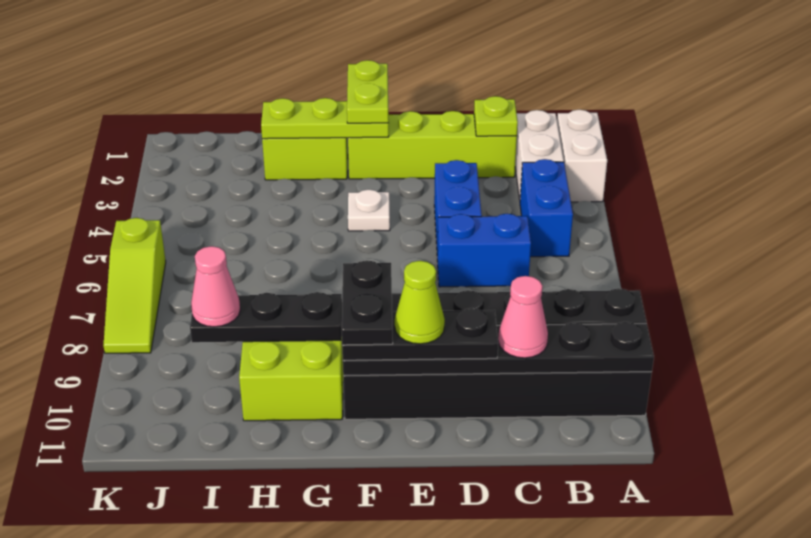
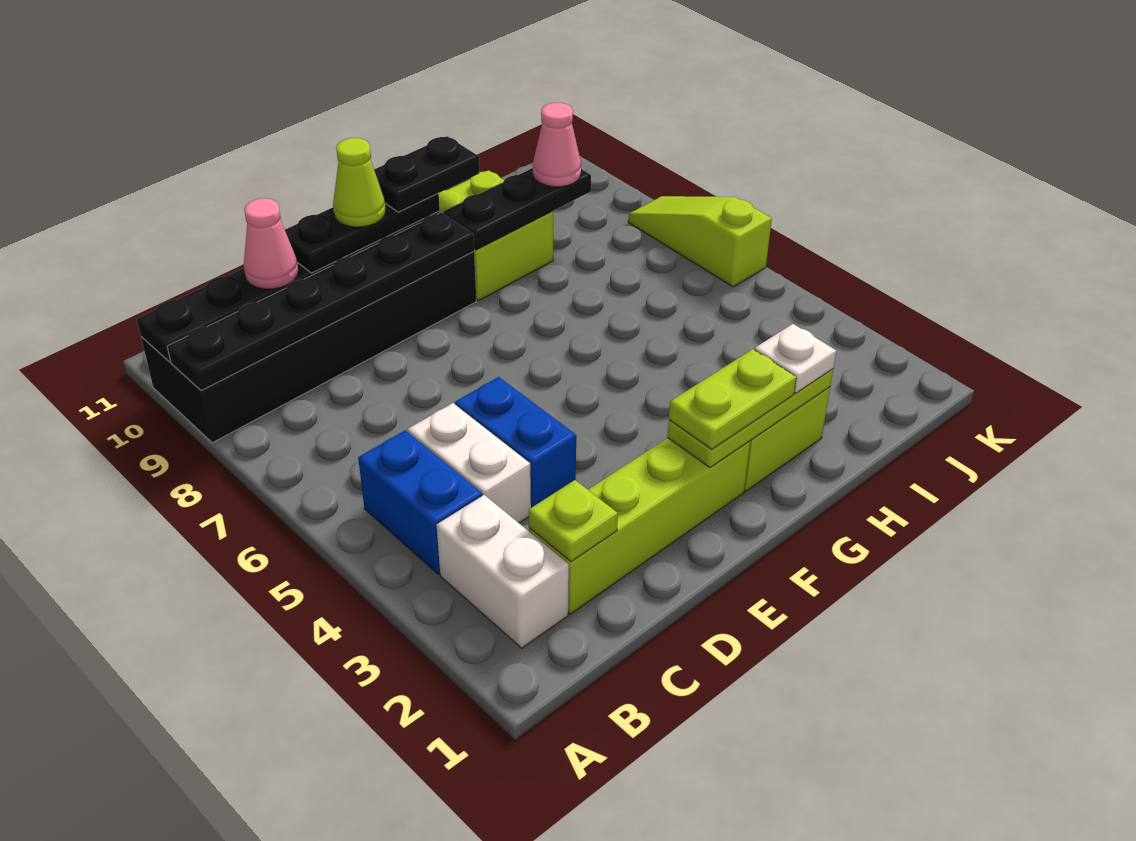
white 1x2 brick [557,110,607,202] -> white 1x2 brick moved to [408,403,531,523]
blue 1x2 brick [437,214,531,287] -> none
lime 1x2 plate [347,60,389,123] -> lime 1x2 plate turned to [669,349,796,449]
white 1x1 plate [348,189,390,231] -> white 1x1 plate moved to [755,324,836,393]
black 1x2 plate [342,260,393,345] -> black 1x2 plate turned to [374,136,479,212]

